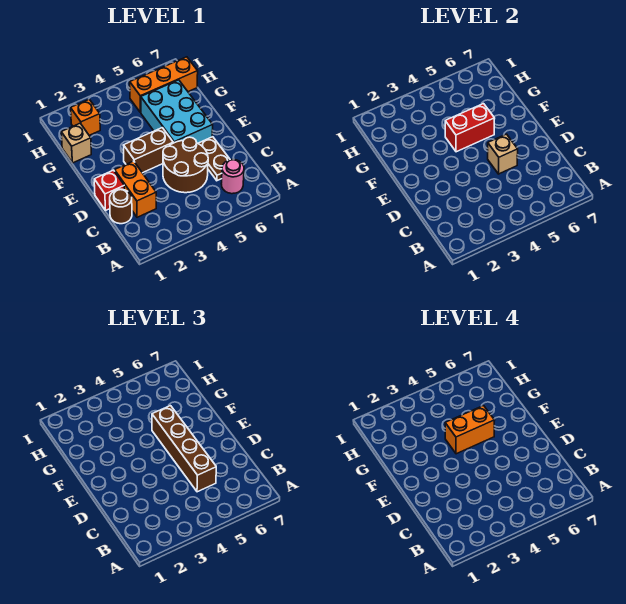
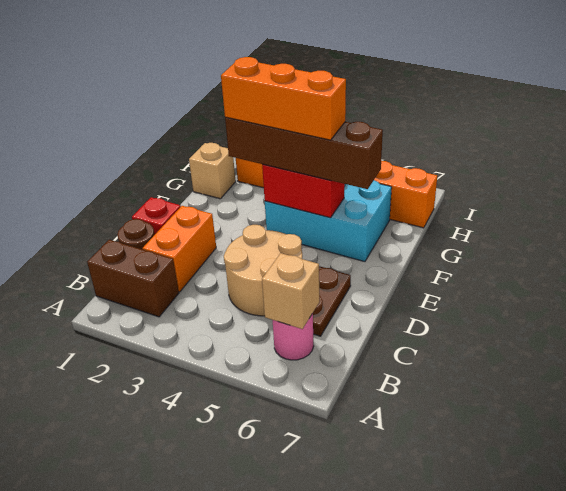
brown 2x2 round brick [163,137,208,193] -> tan 2x2 round brick [224,225,302,316]
brown 1x4 brick [152,406,216,492] -> brown 1x4 brick turned to [225,117,383,189]
tan 1x1 brick [488,134,518,174] -> tan 1x1 brick moved to [262,253,319,329]
brown 1x2 brick [123,128,173,173] -> brown 1x2 brick moved to [87,240,179,317]
cyan 2x3 brick [141,80,213,143] -> cyan 2x3 brick turned to [265,180,392,262]
orange 1x2 brick [445,406,495,454] -> orange 1x3 brick [221,57,346,140]

